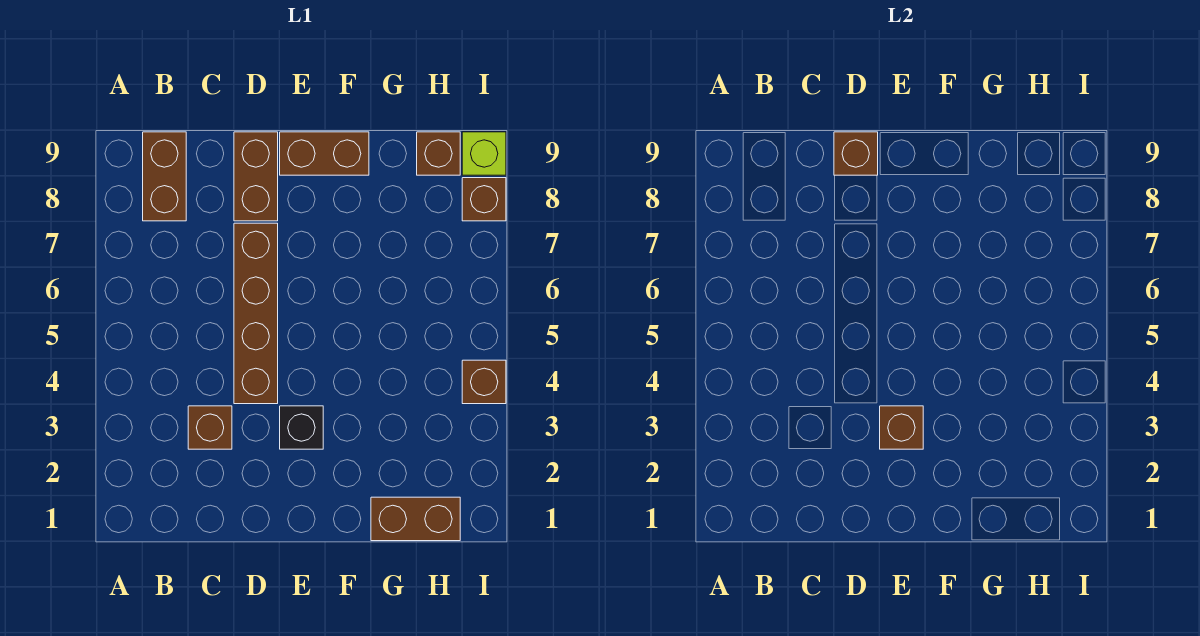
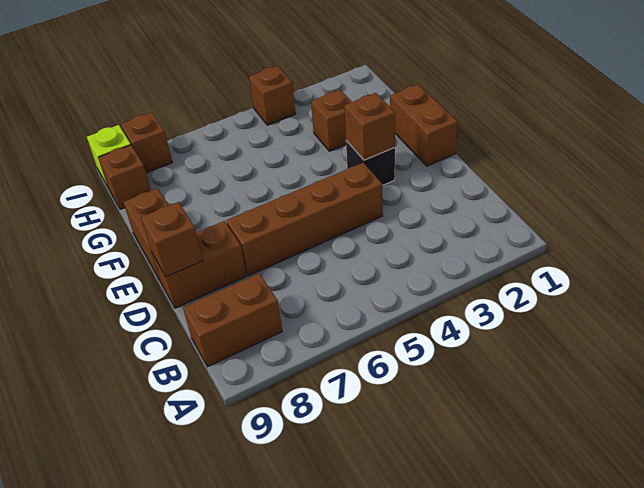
brown 1x1 brick [188,406,232,449] -> brown 1x1 brick moved to [311,90,351,151]
brown 1x2 brick [371,497,460,541] -> brown 1x2 brick moved to [390,84,458,166]

